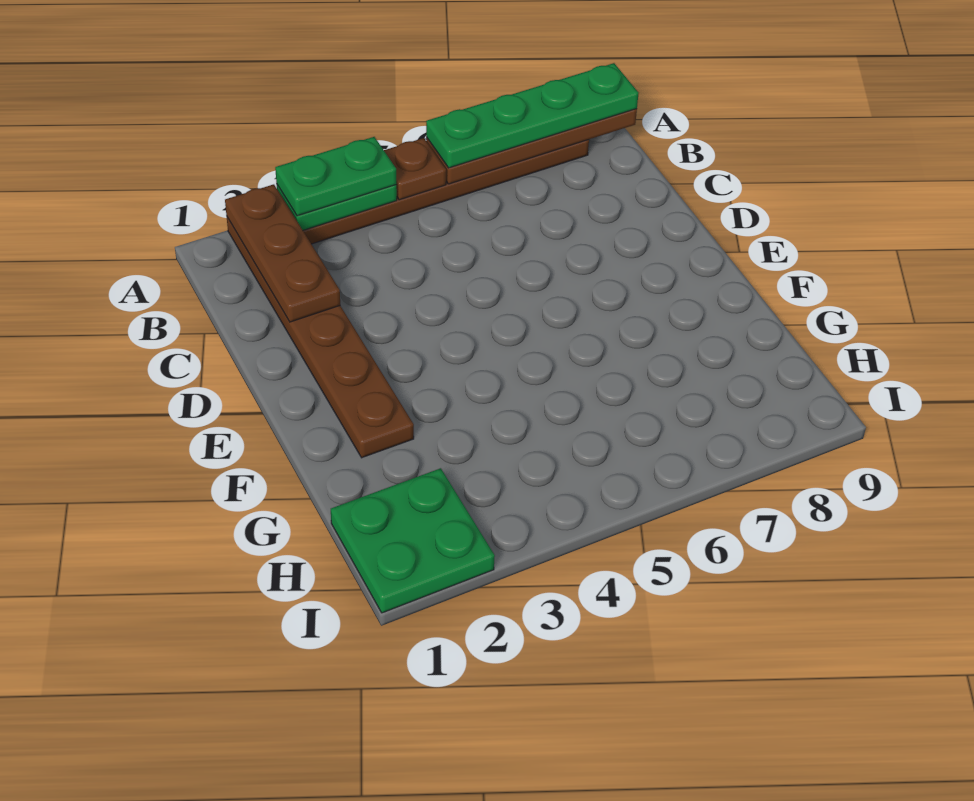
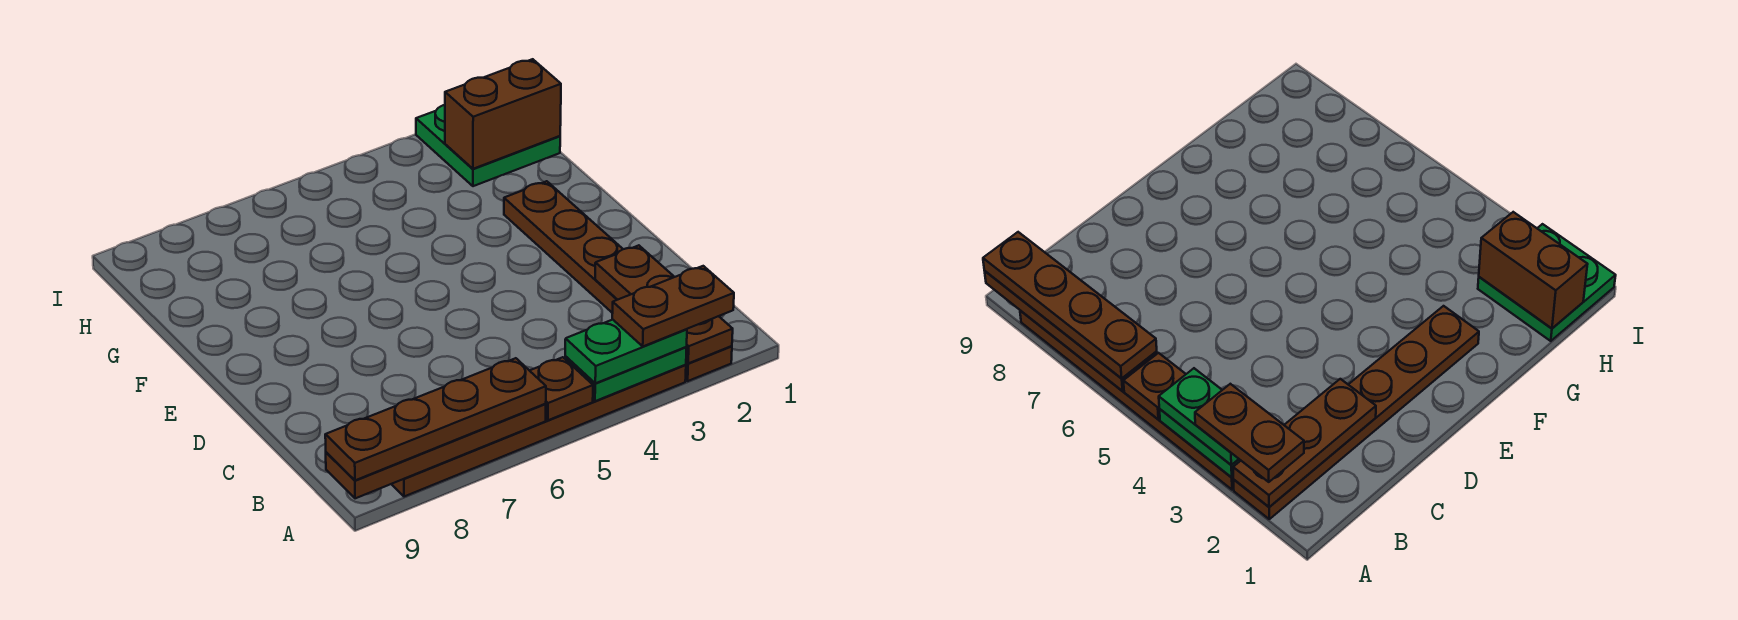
none -> brown 1x2 plate [612,266,734,346]
green 1x4 plate [426,63,639,168] -> brown 1x4 plate [325,358,546,480]
none -> brown 1x2 brick [445,59,561,169]

